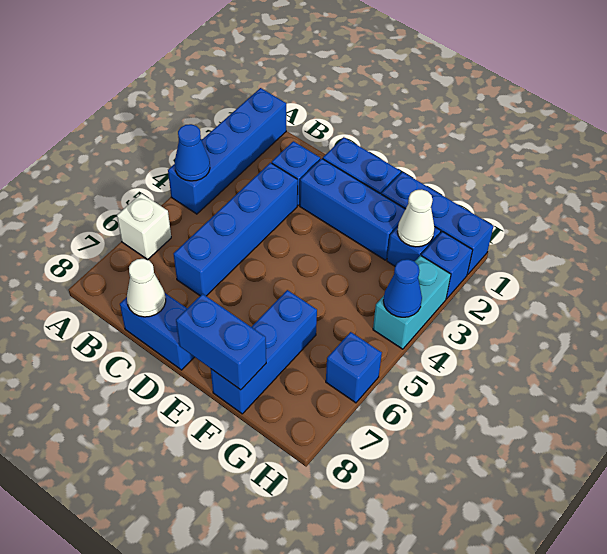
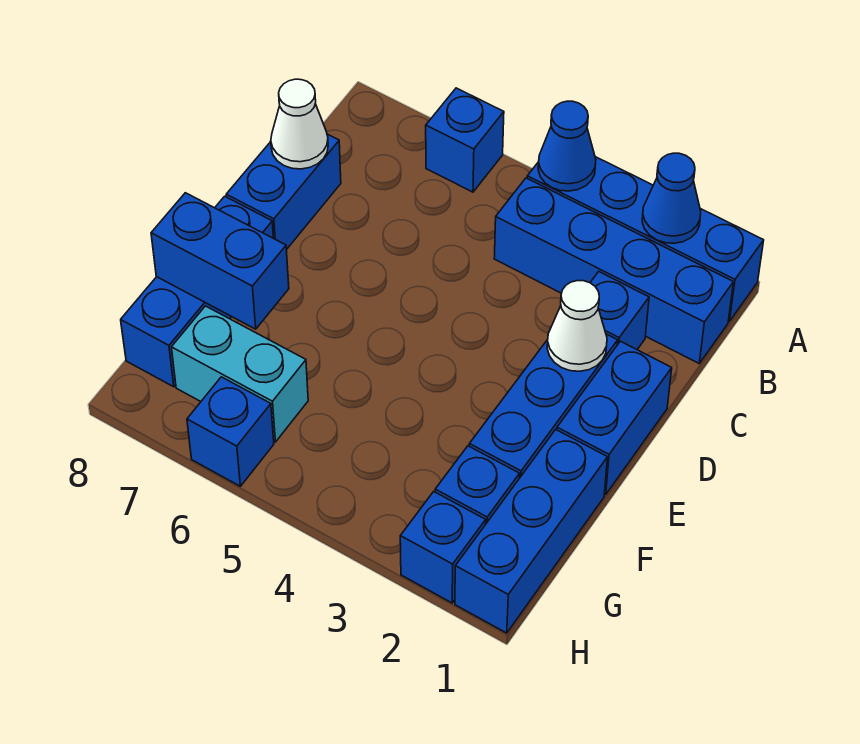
white 1x1 brick [117,193,171,260] -> blue 1x1 brick [426,88,504,192]
blue 1x4 brick [174,163,298,296] -> blue 1x4 brick moved to [494,178,733,363]
blue 1x2 brick [176,294,266,390] -> blue 1x2 brick turned to [151,193,289,329]
blue 1x3 brick [211,290,317,414] -> blue 1x3 brick turned to [121,196,273,387]
white 1x1 cone [397,189,435,247] -> white 1x1 cone moved to [547,281,607,371]
cyan 1x2 brick [373,255,451,349] -> cyan 1x2 brick moved to [172,306,308,442]
blue 1x1 cone [383,259,422,317] -> blue 1x1 cone moved to [642,153,701,243]

